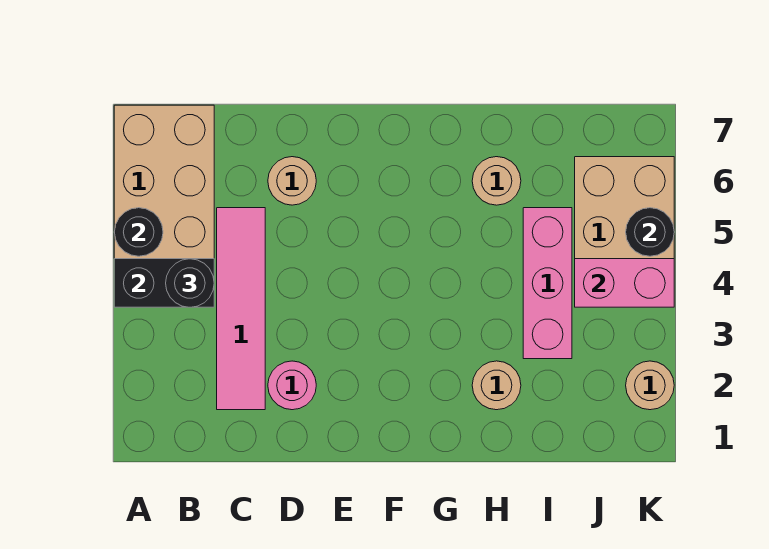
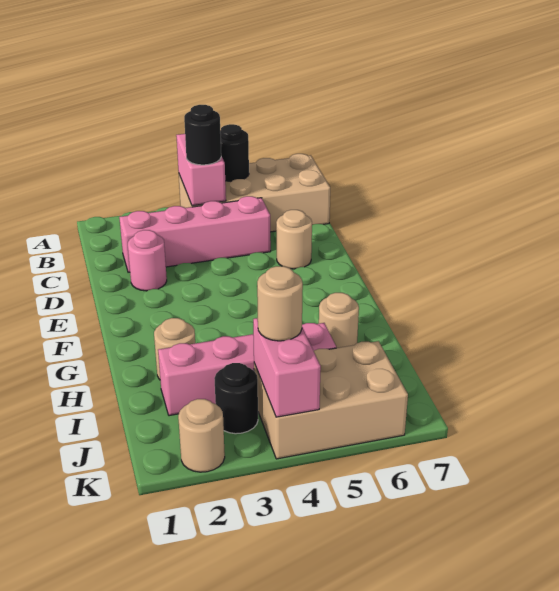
black 1x2 brick [114,259,214,307] -> pink 1x2 brick [176,134,226,206]
pink 1x4 tile [217,208,265,410] -> pink 1x4 brick [119,196,271,272]
pink 1x3 brick [523,208,572,359] -> pink 1x4 brick [158,323,336,416]
none -> tan 1x1 round brick [257,266,303,341]
black 1x1 round brick [626,208,674,256] -> black 1x1 round brick moved to [214,363,258,434]

